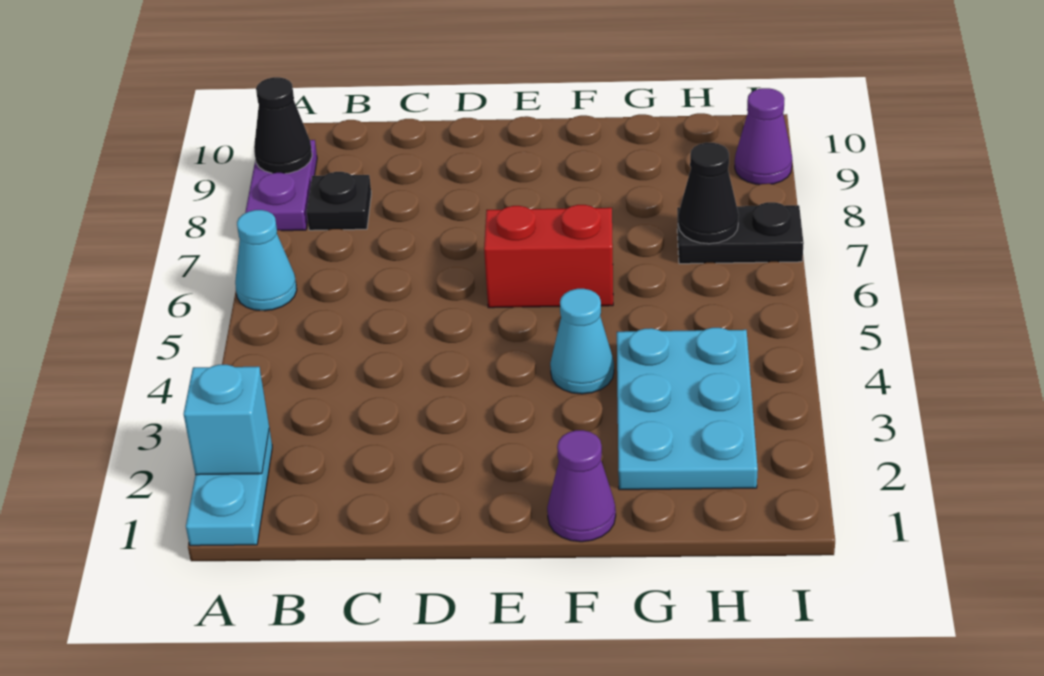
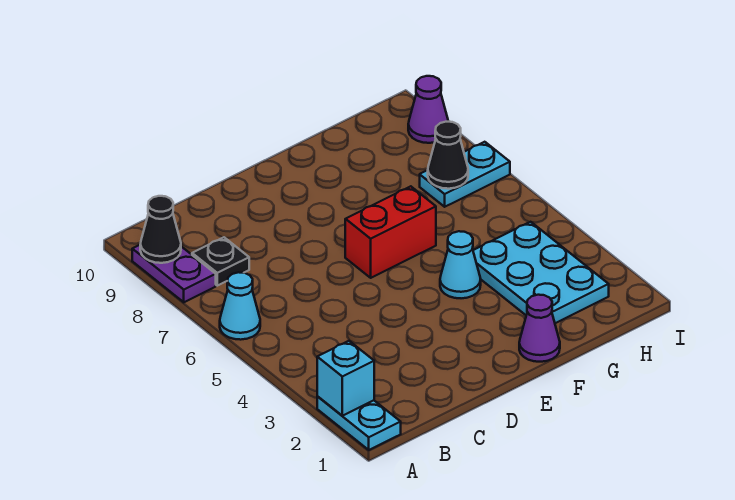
black 1x2 plate [677,202,804,264] -> cyan 1x2 plate [420,142,510,207]

